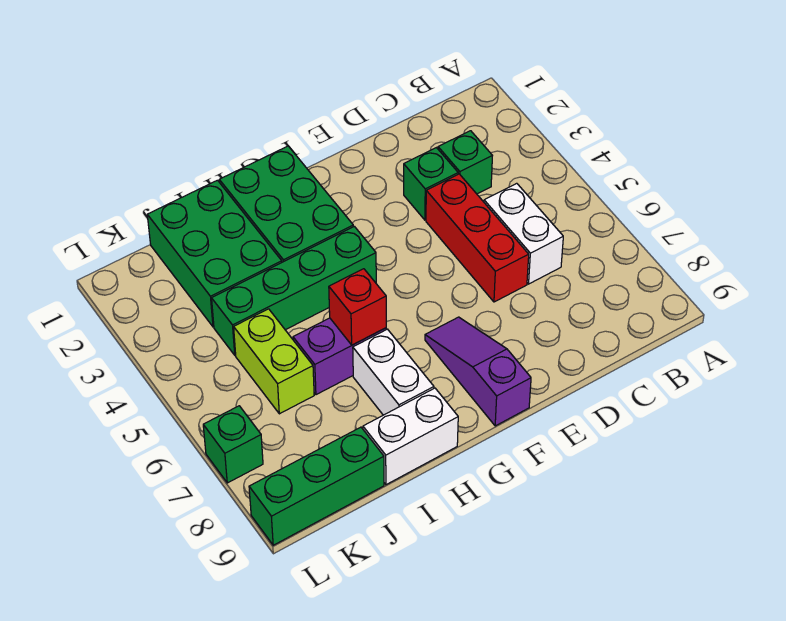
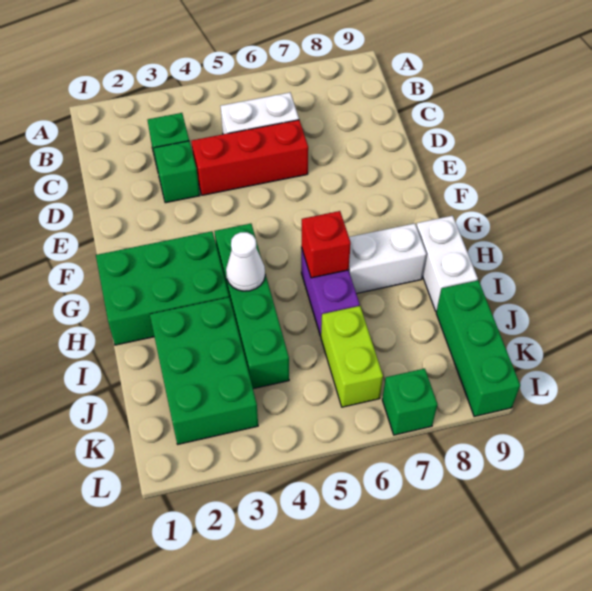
purple 1x3 slope [425,317,531,426] -> none
none -> white 1x1 cone [226,232,265,291]
green 2x3 brick [147,180,282,327] -> green 2x3 brick turned to [150,297,258,444]
lime 1x2 brick [234,309,314,414] -> lime 1x2 brick turned to [321,306,383,407]

